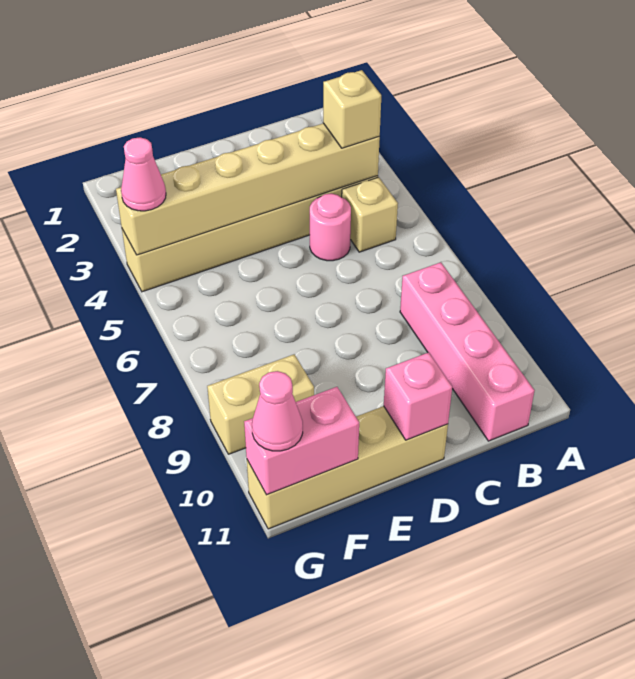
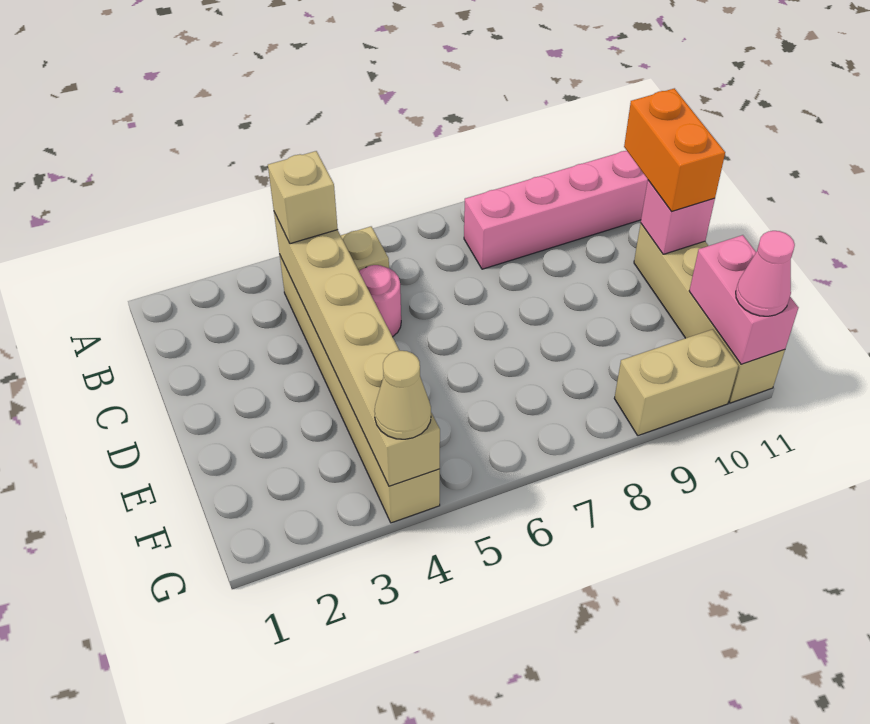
none -> orange 1x2 brick [624,88,725,212]
tan 1x2 brick [207,354,314,454] -> tan 1x2 brick turned to [614,329,738,436]
pink 1x1 cone [121,137,166,211] -> tan 1x1 cone [374,351,431,439]

